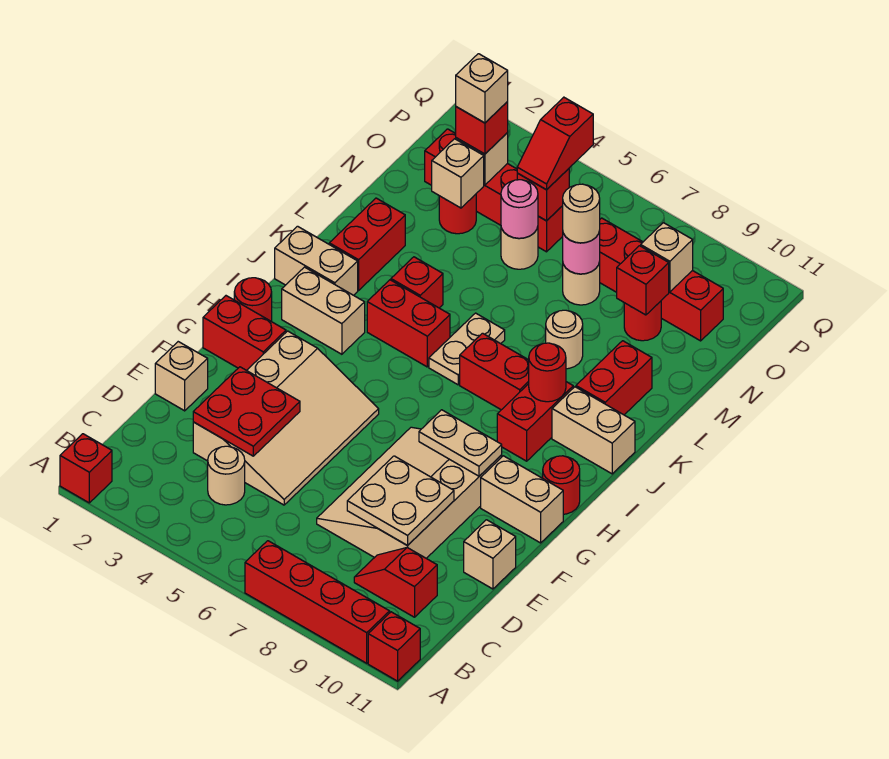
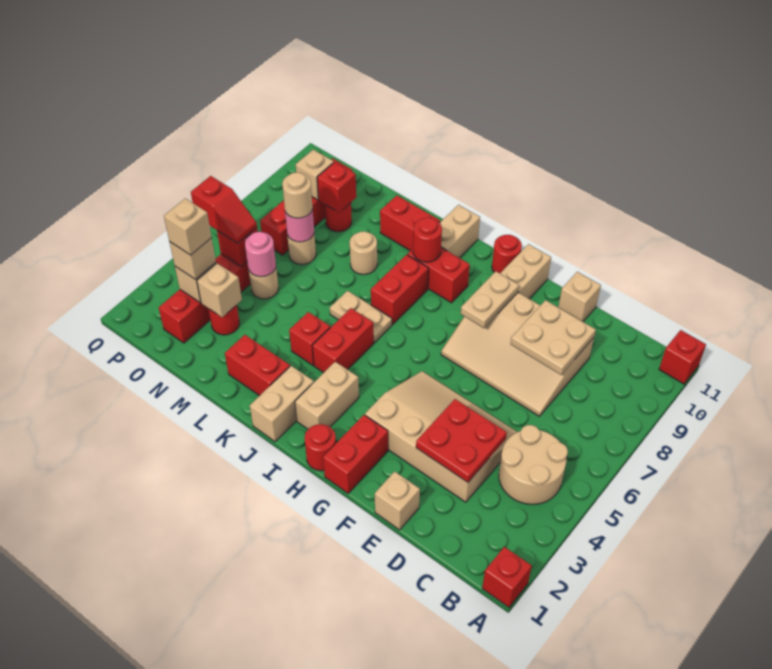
red 1x4 brick [245,541,390,663] -> none
tan 1x1 round brick [208,446,245,505] -> tan 2x2 round brick [499,425,568,504]
red 1x2 slope [354,547,437,617] -> none
red 1x1 brick [456,102,508,154] -> tan 1x1 brick [170,238,216,280]

